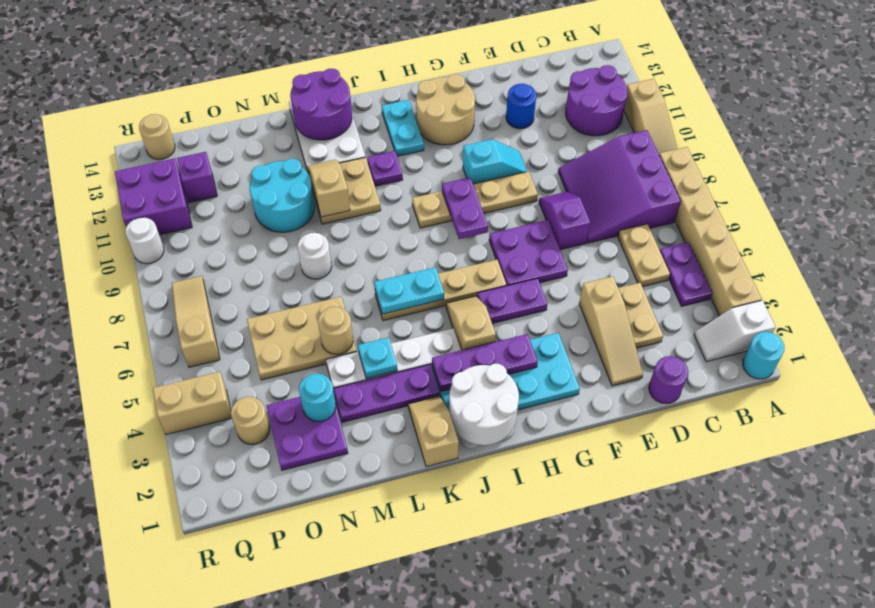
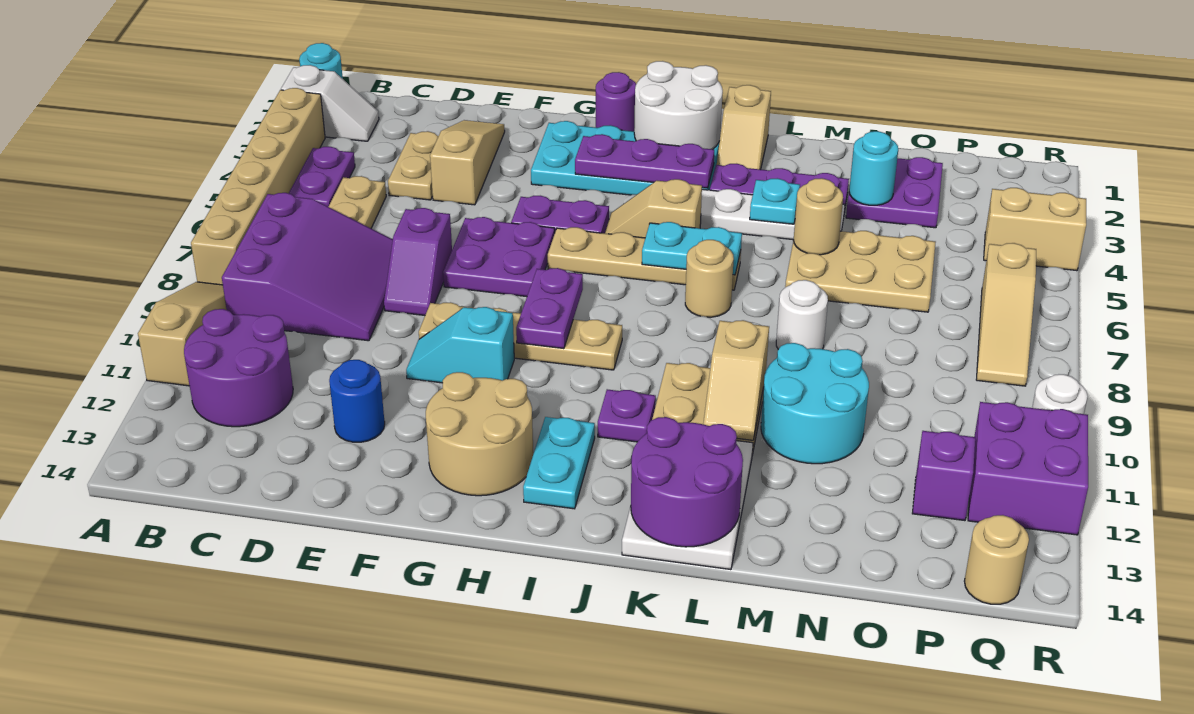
purple 1x1 round brick [649,356,688,404] -> purple 1x1 round brick moved to [596,72,636,131]
tan 1x2 slope [446,296,496,350] -> tan 1x2 slope turned to [605,179,702,238]
tan 1x1 round brick [231,397,270,445] -> tan 1x1 round brick moved to [685,240,734,317]

